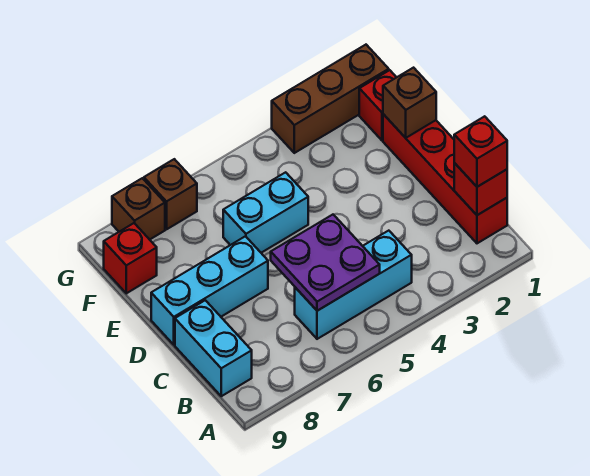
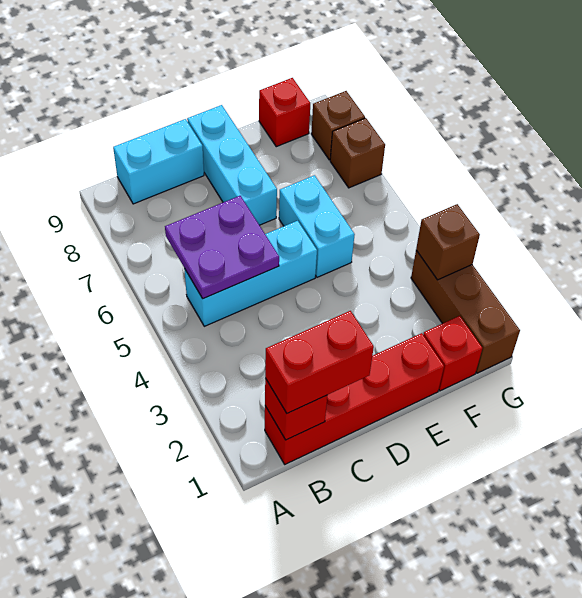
red 1x1 brick [454,116,507,187] -> red 1x2 brick [265,311,374,413]
cyan 1x3 brick [295,231,412,339] -> cyan 1x3 brick turned to [184,221,317,326]
brown 1x1 brick [383,68,436,138] -> brown 1x1 brick moved to [416,204,480,280]

